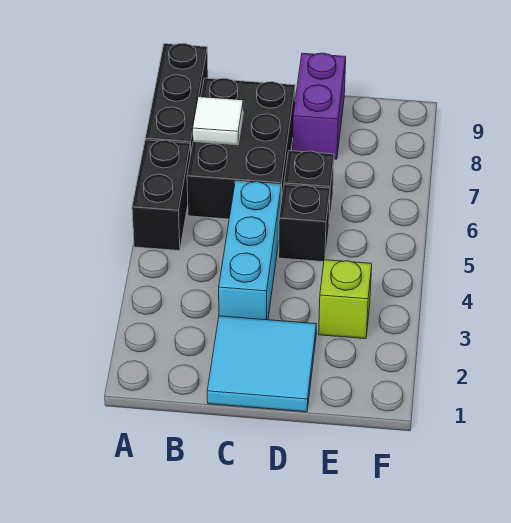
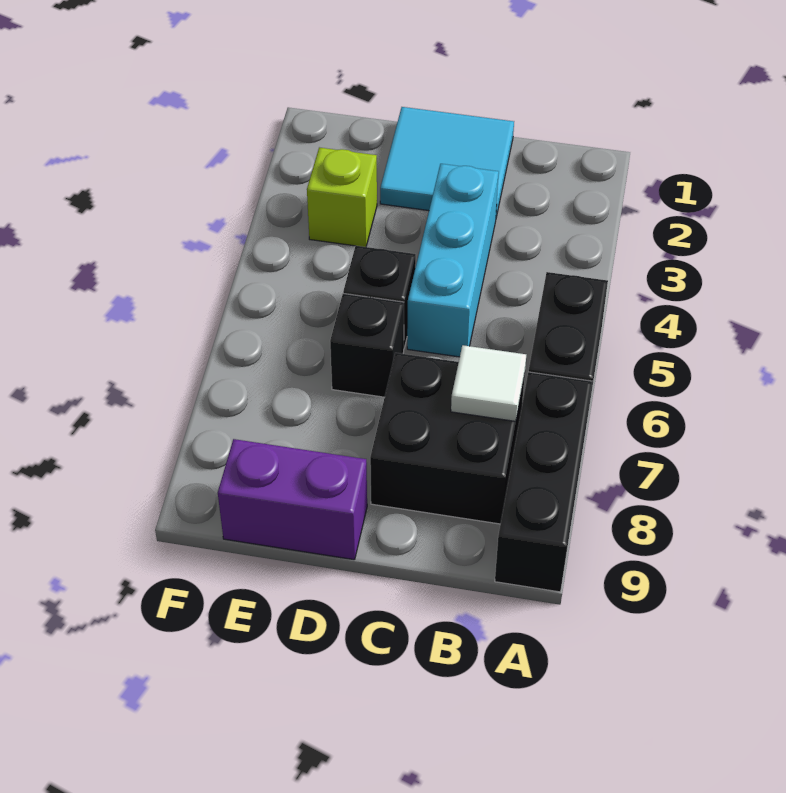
black 2x3 brick [187,78,295,219] -> black 2x2 brick [370,353,525,524]
purple 1x2 brick [293,53,346,159] -> purple 1x2 brick turned to [218,439,367,560]

